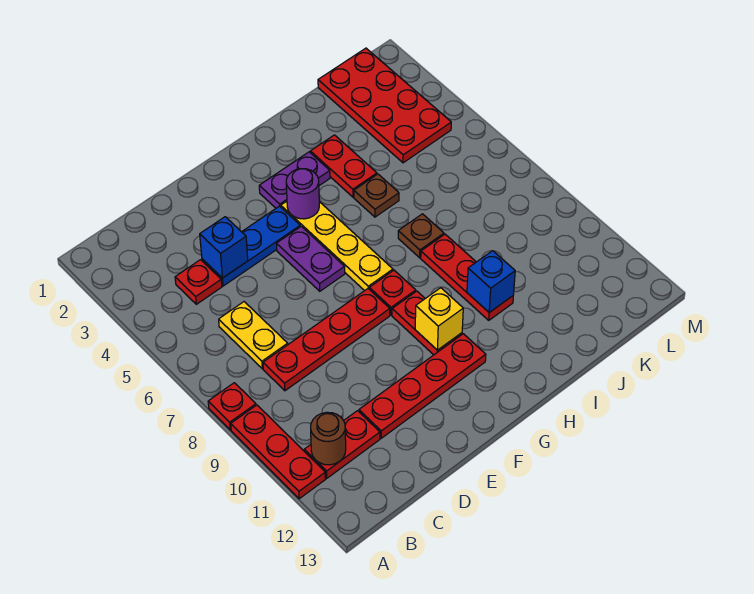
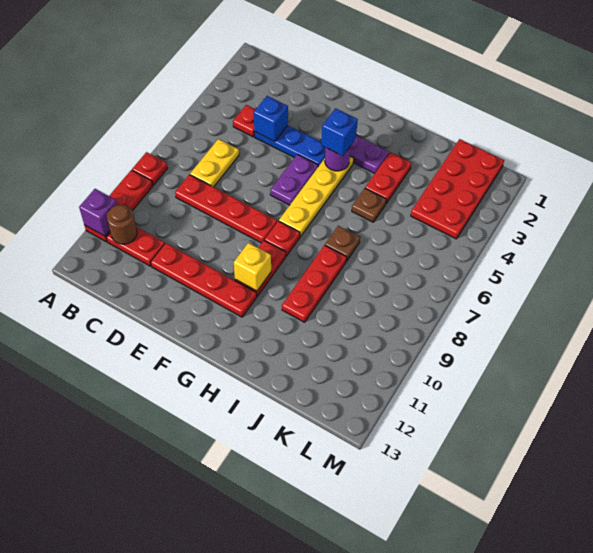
none -> purple 1x1 brick [79,189,117,236]
blue 1x1 brick [467,251,515,313] -> blue 1x1 brick moved to [321,108,358,156]

